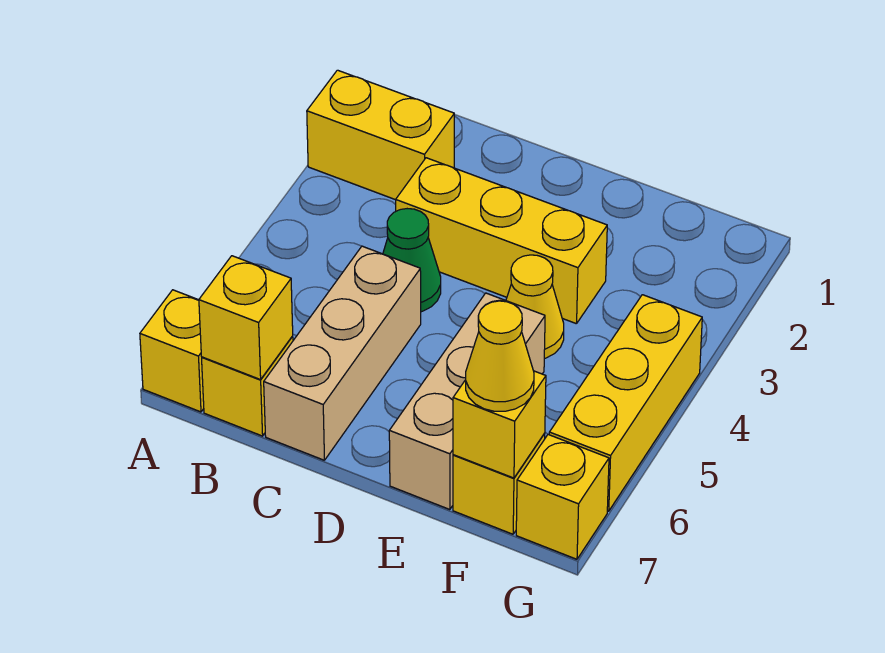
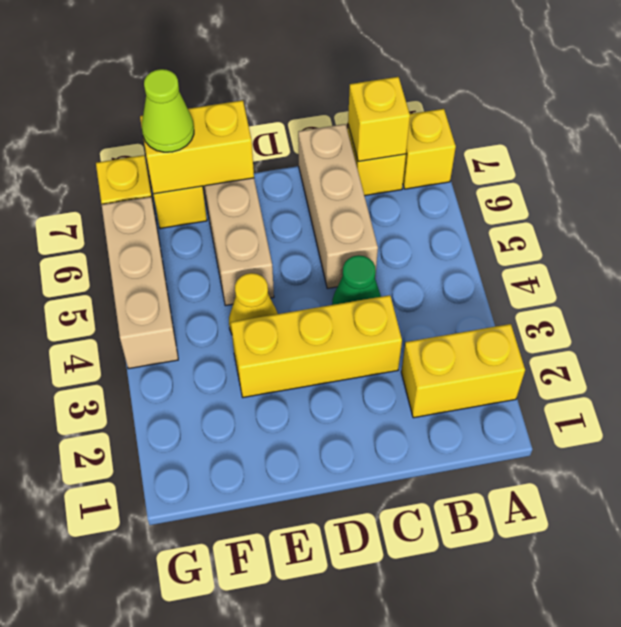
yellow 1x1 brick [453,371,546,478] -> yellow 1x2 brick [140,100,254,194]
yellow 1x1 cone [466,301,534,411] -> lime 1x1 cone [142,69,194,152]
yellow 1x3 brick [549,295,702,511] -> tan 1x3 brick [102,197,178,369]

